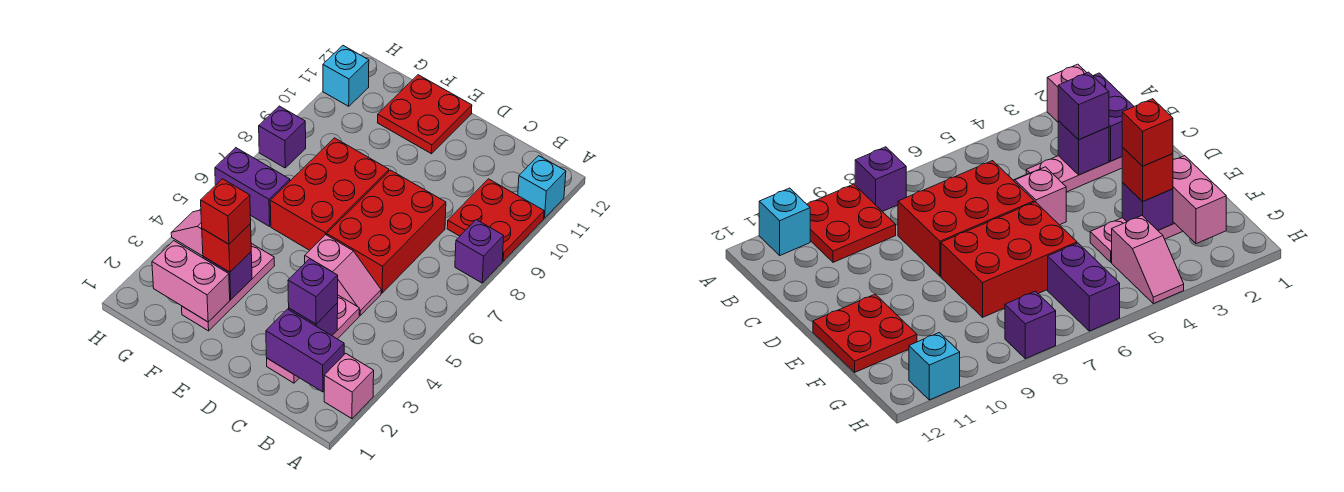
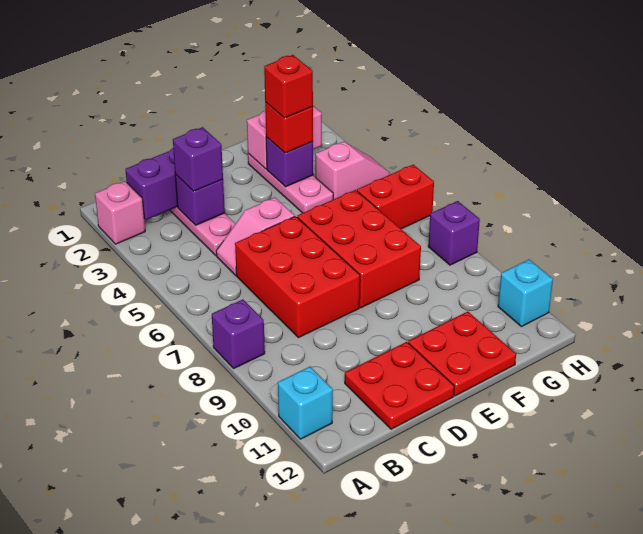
red 2x2 plate [447,179,544,261] -> red 2x2 plate moved to [345,342,454,429]
purple 1x2 brick [215,148,290,226] -> red 1x2 brick [357,165,434,229]

